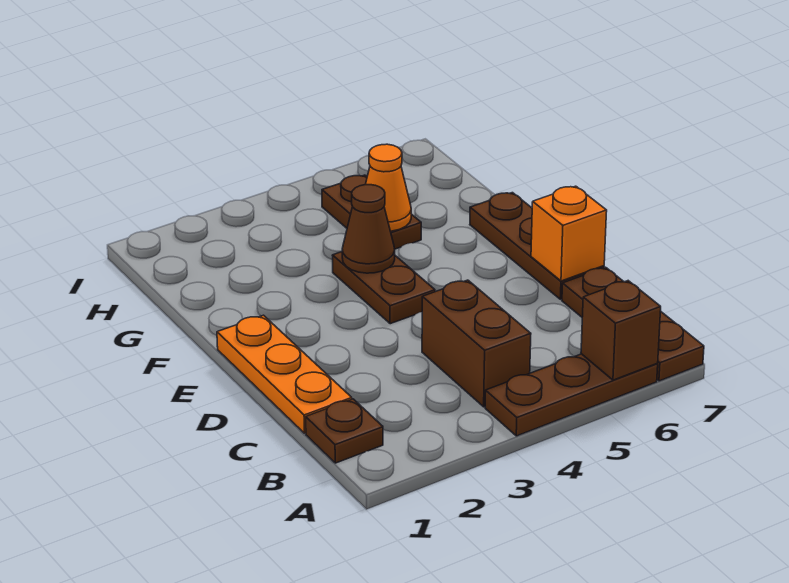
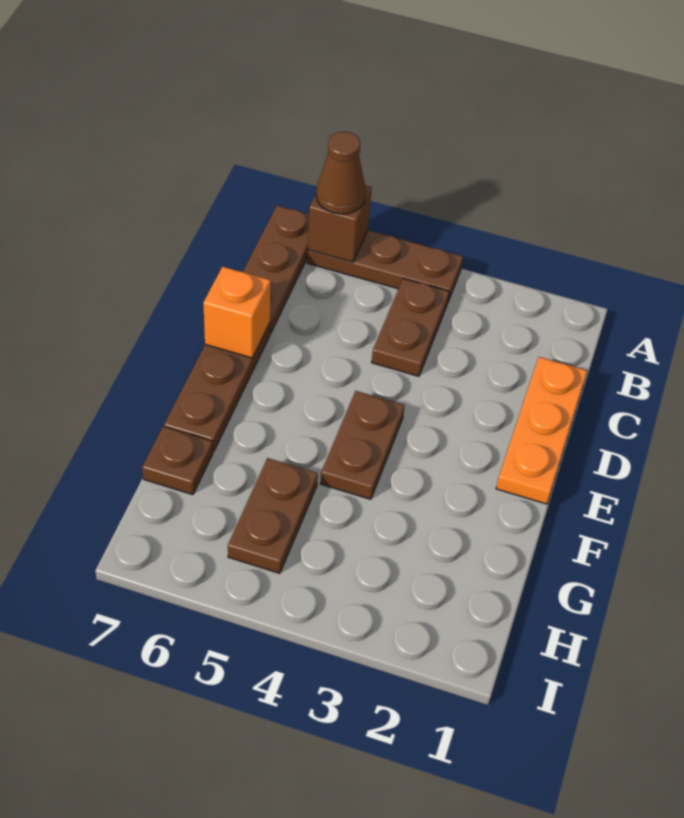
brown 1x1 plate [306,399,383,463] -> brown 1x1 plate moved to [142,427,213,495]
brown 1x2 brick [422,280,531,407] -> brown 1x2 plate [372,279,449,376]
brown 1x1 cone [342,185,395,273] -> brown 1x1 cone moved to [316,132,366,214]
orange 1x1 cone [365,144,411,231] -> none

